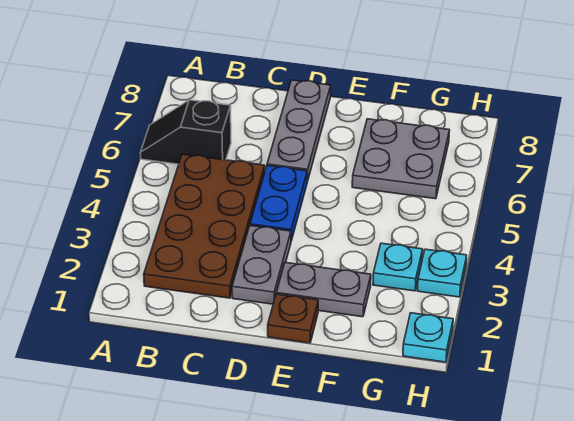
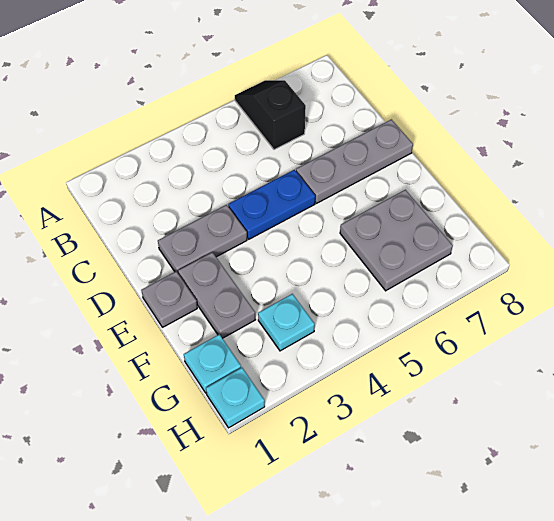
brown 2x4 plate [144,154,265,298] -> none
brown 1x1 plate [268,294,318,343] -> grey 1x1 plate [141,272,197,327]
cyan 1x1 plate [417,249,467,297] -> cyan 1x1 plate moved to [184,334,241,393]

